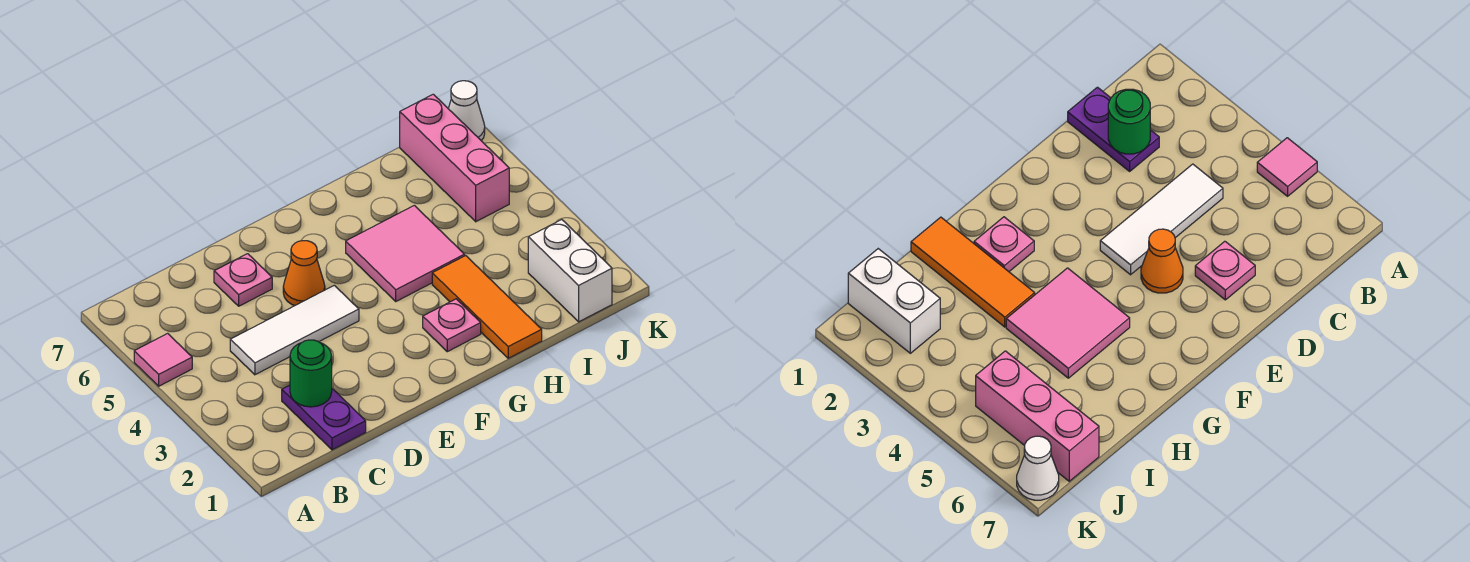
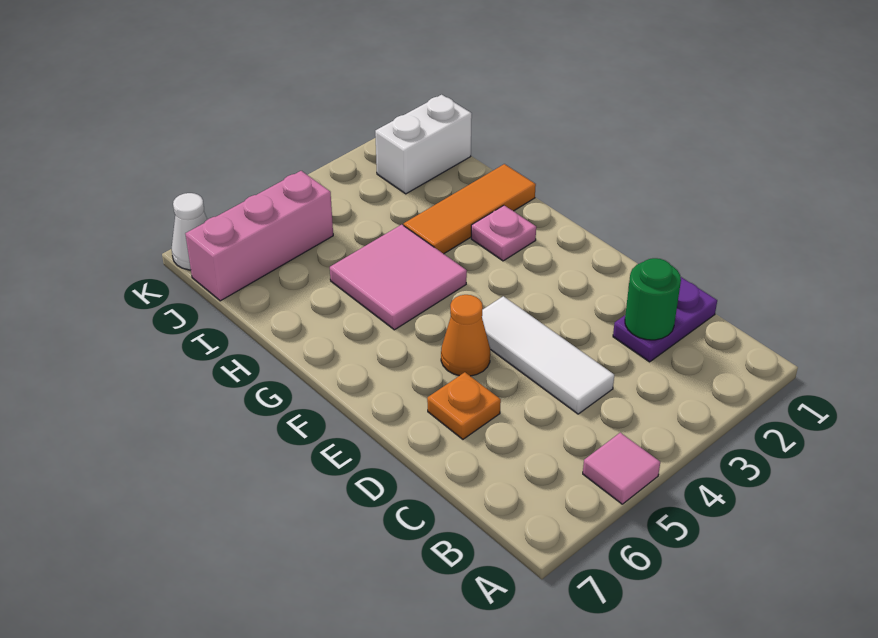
pink 1x1 plate [214,254,272,306] -> orange 1x1 plate [427,372,501,439]

